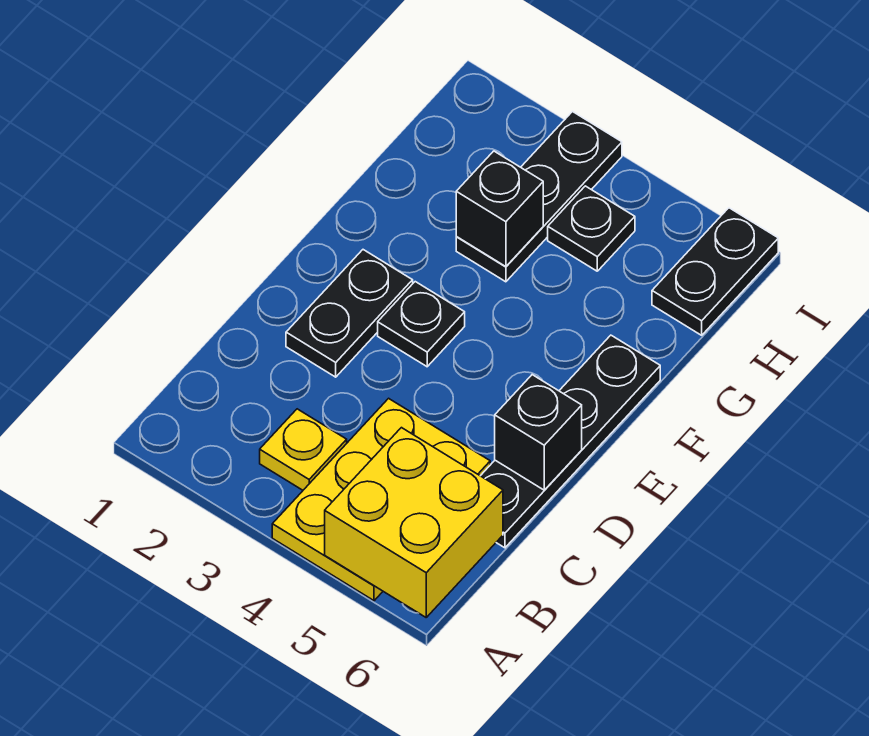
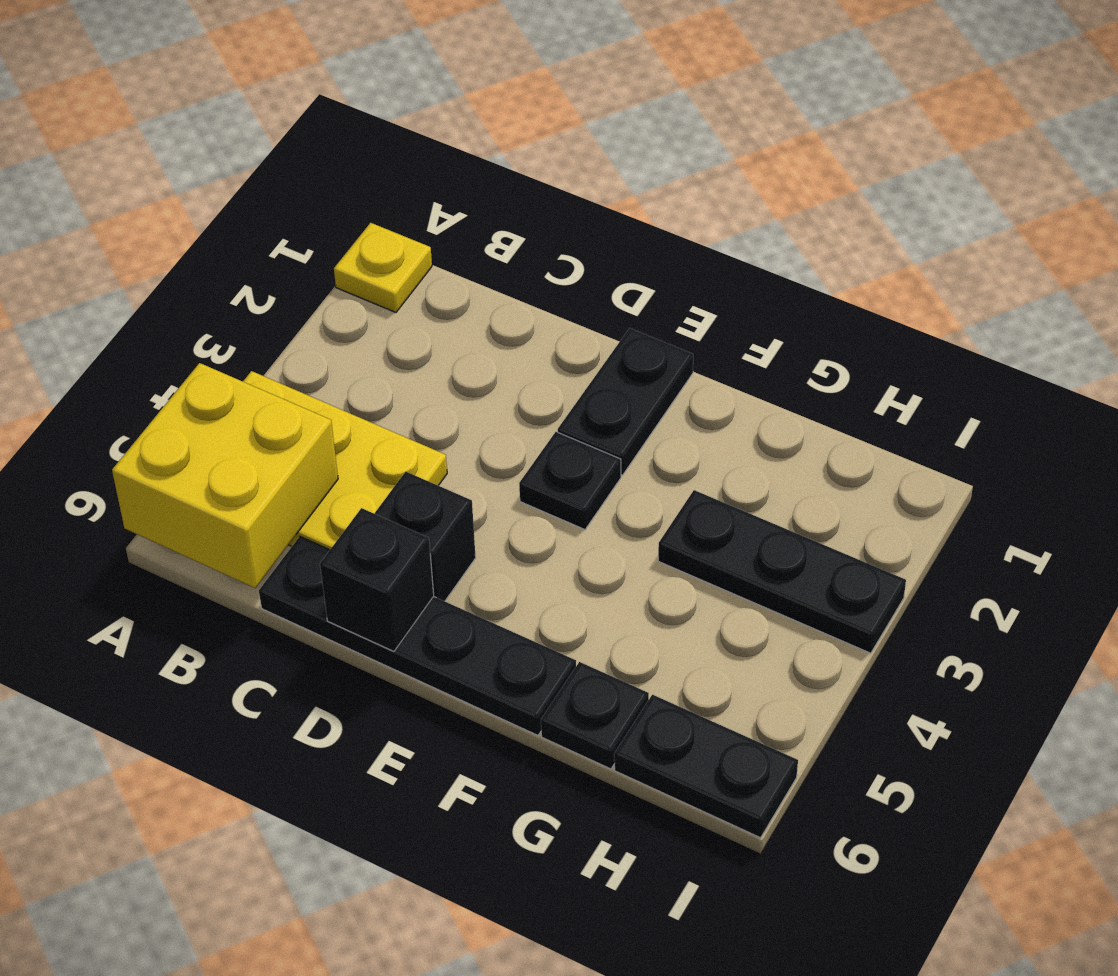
yellow 1x1 plate [260,409,347,490] -> yellow 1x1 plate moved to [334,223,432,312]
black 1x2 plate [286,250,413,377] -> black 1x2 plate turned to [558,328,693,475]
black 1x1 brick [456,151,543,267] -> black 1x1 brick moved to [374,472,476,601]
black 1x1 plate [548,186,635,271] -> black 1x1 plate moved to [541,662,649,769]

